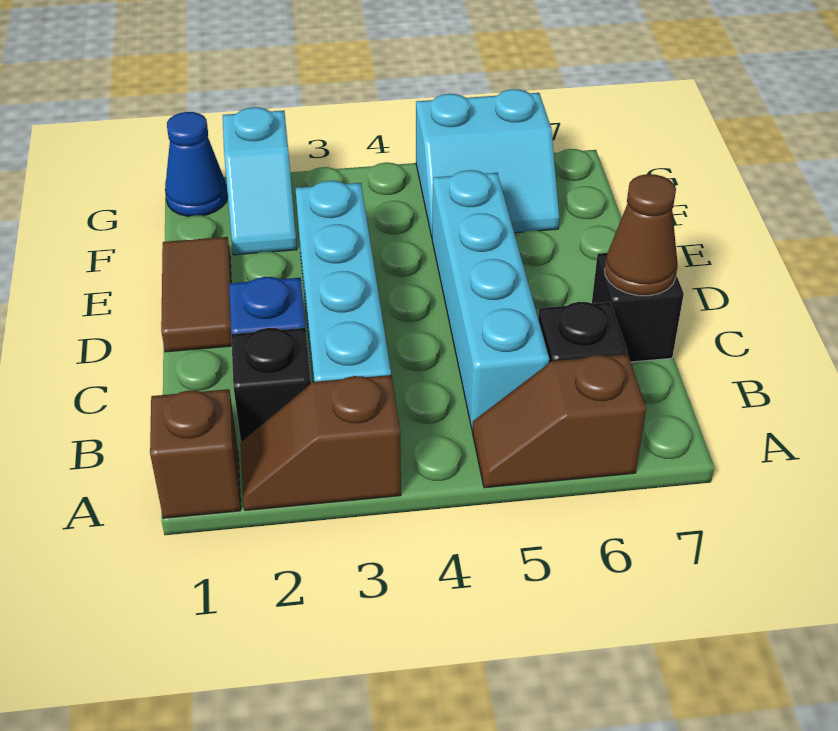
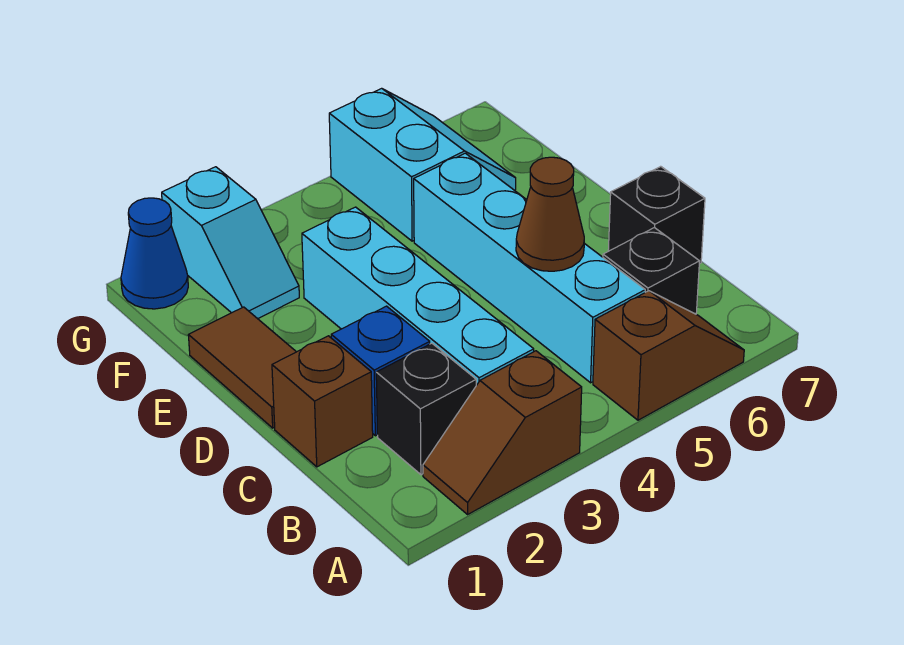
brown 1x1 brick [150,389,241,518] -> brown 1x1 brick moved to [272,336,373,467]
brown 1x2 slope [472,354,646,488] -> brown 1x2 slope turned to [593,291,744,420]
brown 1x1 cone [605,174,678,296] -> brown 1x1 cone moved to [516,157,584,271]
cyan 2x2 slope [416,89,559,237] -> cyan 2x2 slope turned to [329,88,516,241]

